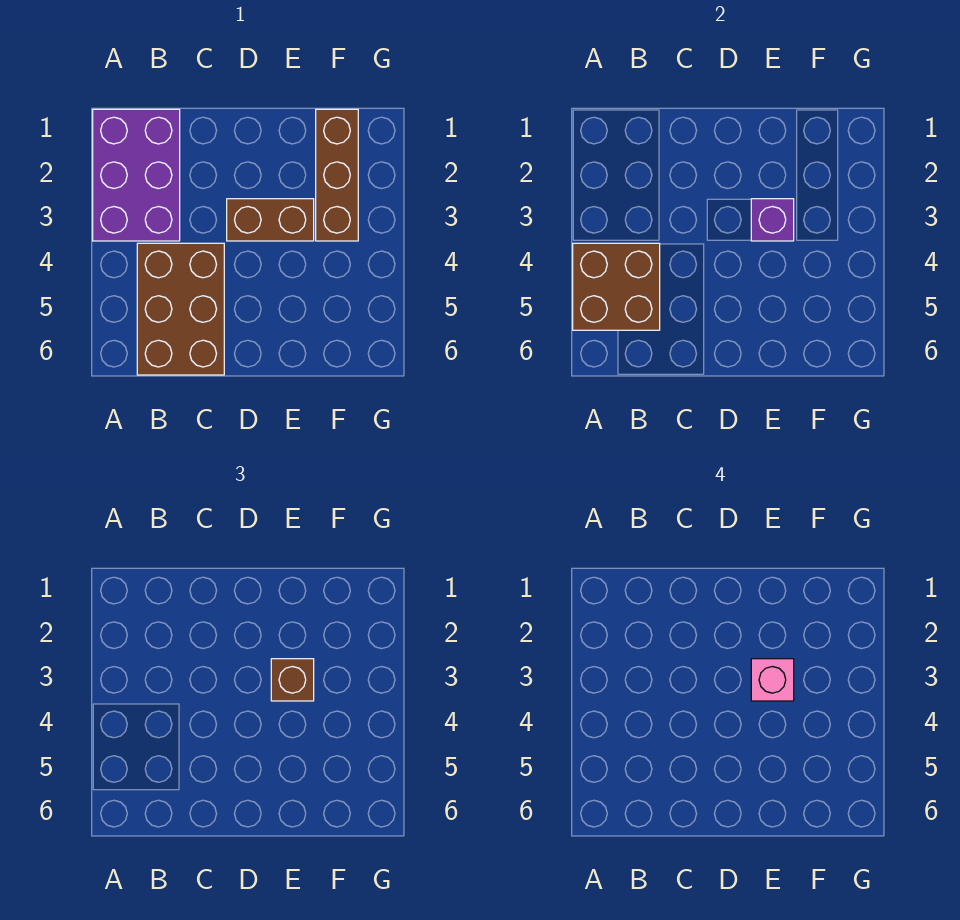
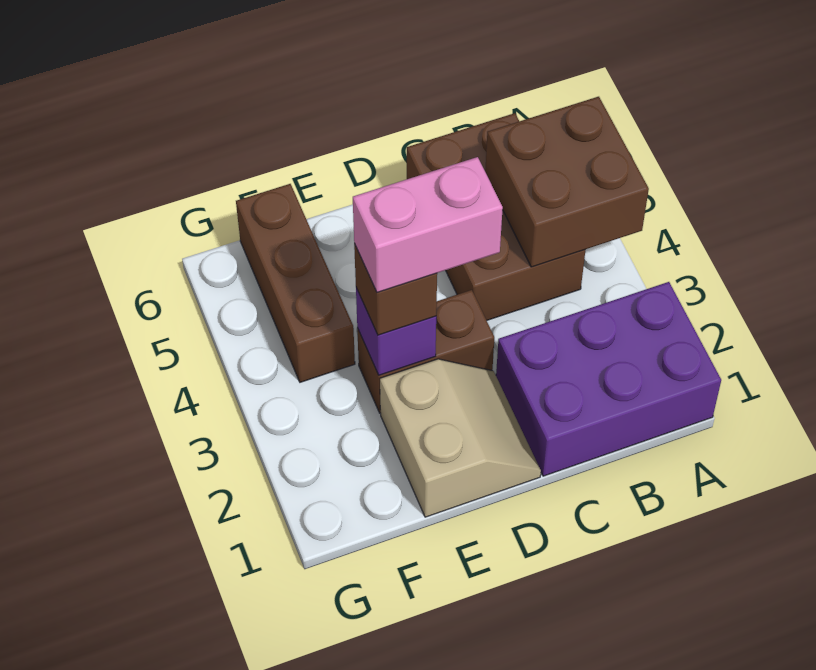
purple 2x3 brick [93,109,180,241] -> purple 2x3 brick turned to [496,282,721,476]
none -> tan 2x2 slope [380,359,541,517]
pink 1x1 brick [751,659,794,701] -> pink 1x2 brick [353,157,503,292]
brown 1x3 brick [316,109,358,241] -> brown 1x3 brick moved to [236,184,355,382]

